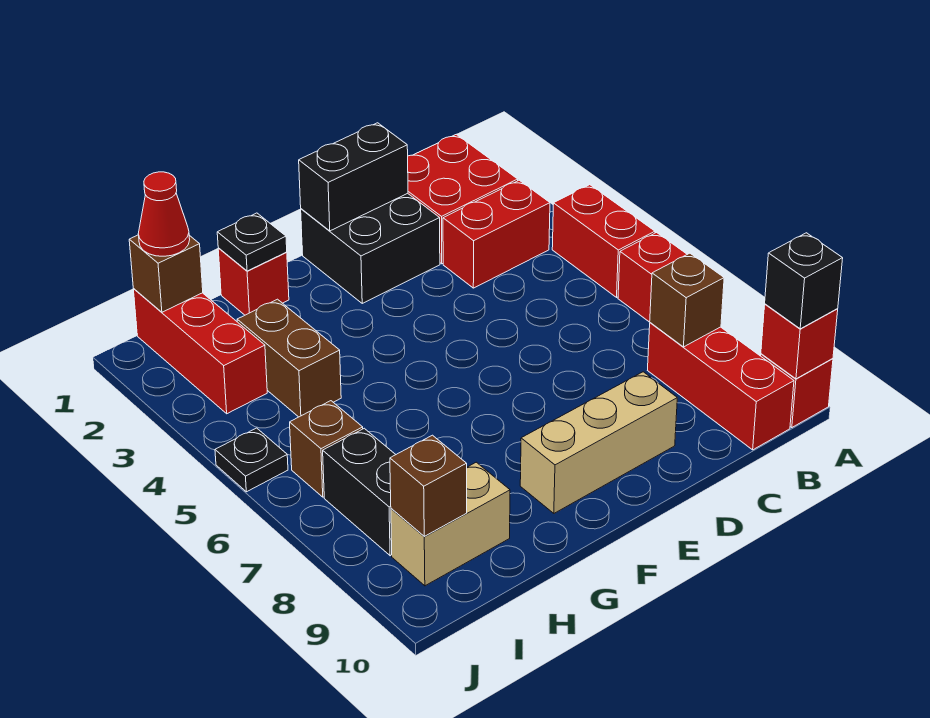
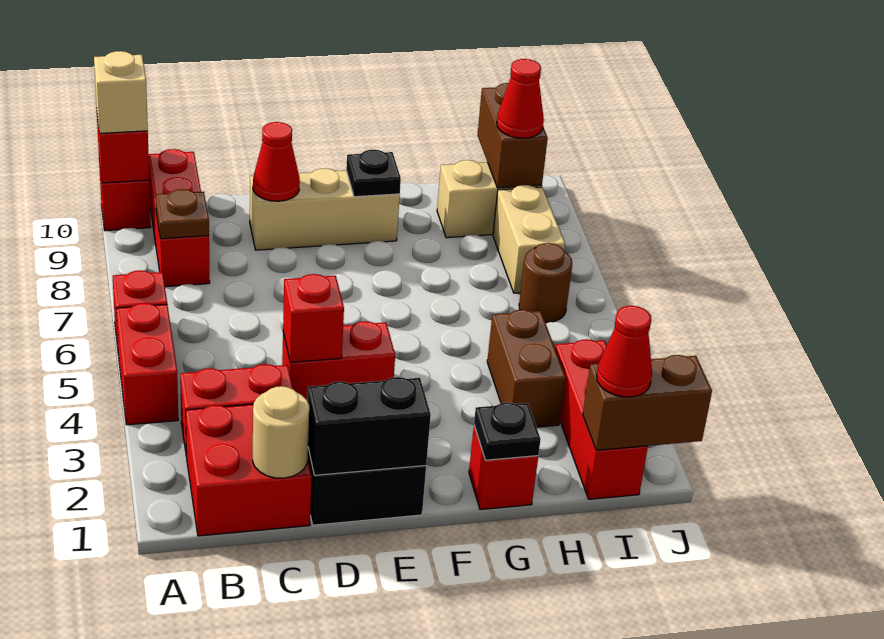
black 1x1 brick [765,233,843,329] -> tan 1x1 brick [94,51,148,133]
brown 1x1 brick [650,253,724,347] -> brown 1x1 plate [156,189,209,239]
none -> tan 1x1 round brick [253,386,309,478]
none -> red 1x2 brick [282,321,395,400]
none -> red 1x1 brick [283,274,344,362]
none -> red 1x1 cone [253,122,300,201]
brown 1x1 brick [129,235,203,312] -> brown 1x2 brick [583,355,712,450]
brown 1x1 brick [290,401,363,497] -> brown 1x1 round brick [519,243,572,323]
black 1x2 brick [323,428,396,556] -> tan 1x2 brick [493,185,565,293]
brown 1x1 brick [390,435,467,536] -> brown 1x2 brick [477,83,548,188]
none -> red 1x1 cone [497,59,544,138]
black 1x1 plate [215,428,288,492] -> black 1x1 plate moved to [346,150,401,197]

